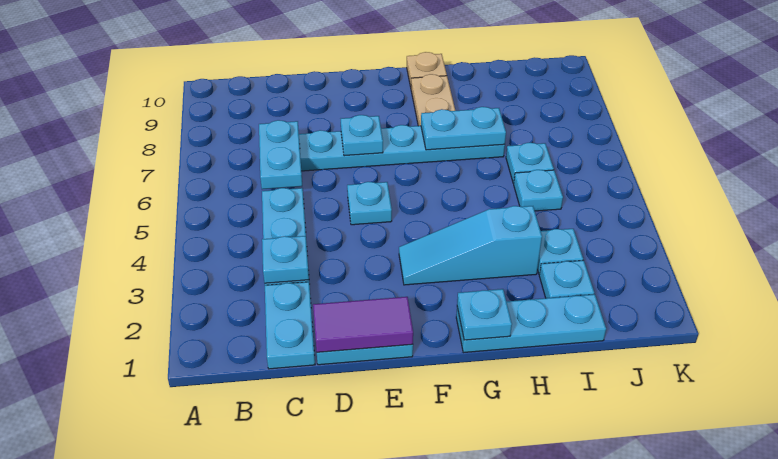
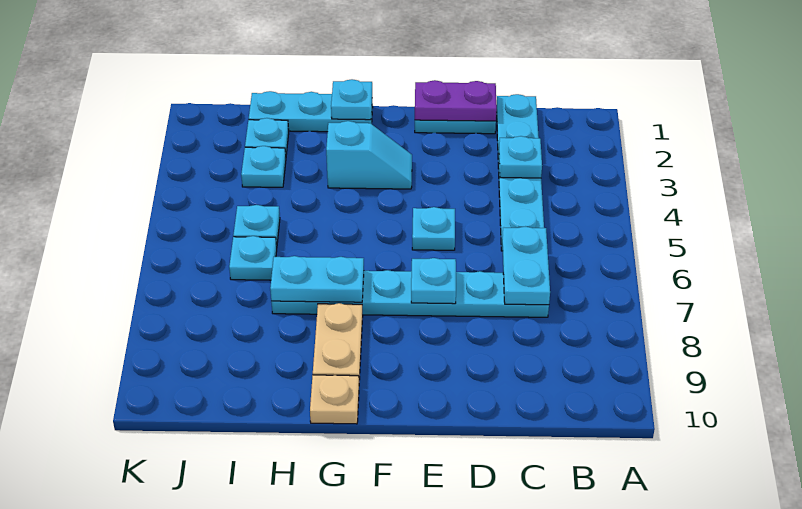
purple 1x2 tile [313,297,413,352] -> purple 1x2 plate [415,80,497,121]
cyan 1x3 slope [399,206,542,285] -> cyan 1x2 slope [326,121,412,189]

